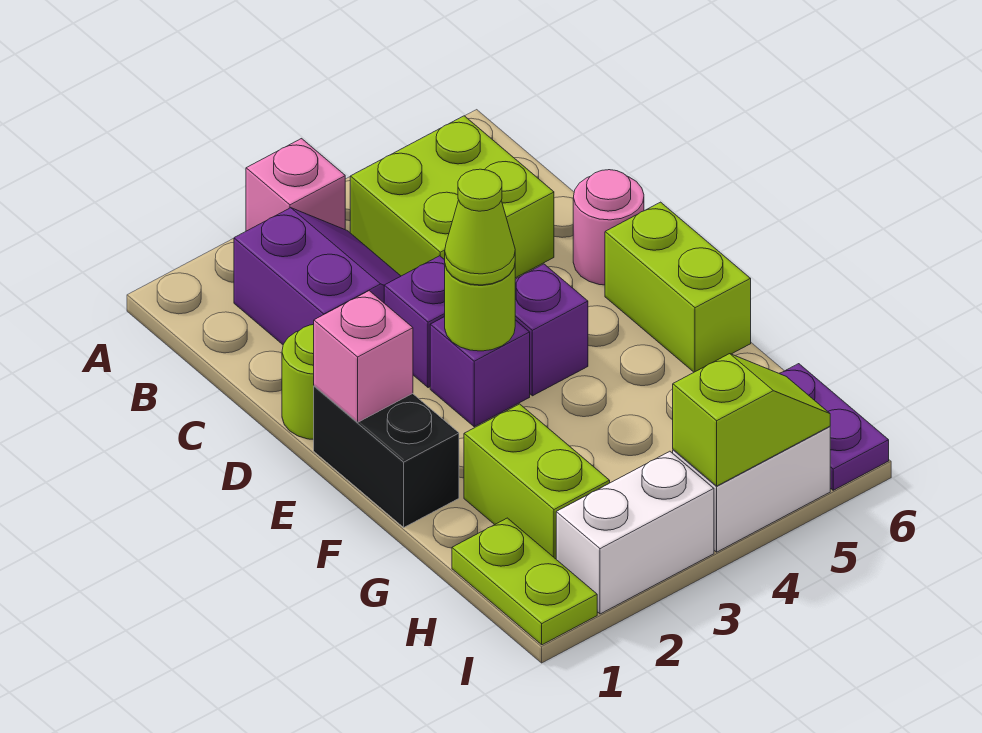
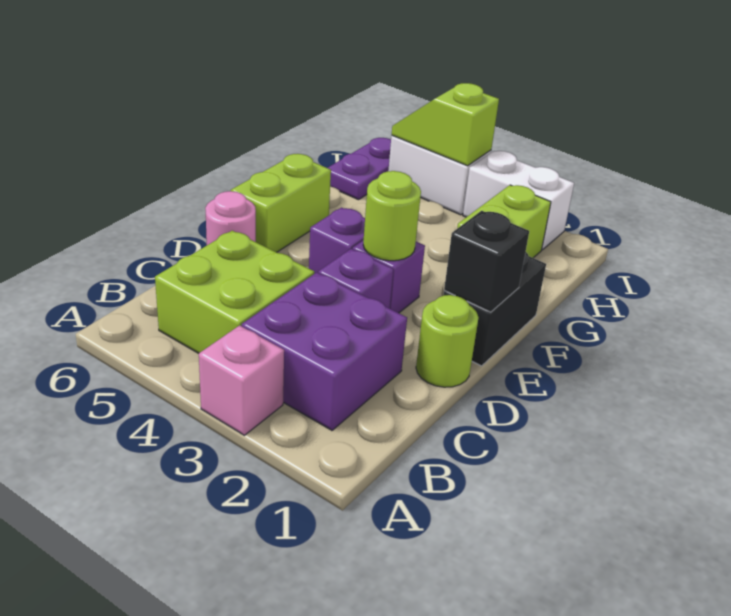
purple 2x2 slope [234,208,401,344] -> purple 2x2 brick [242,272,407,430]
pink 1x1 brick [314,291,413,422] -> black 1x1 brick [444,211,529,312]
lime 1x1 cone [445,169,515,285] -> none
lime 1x2 plate [452,518,597,645] -> none

